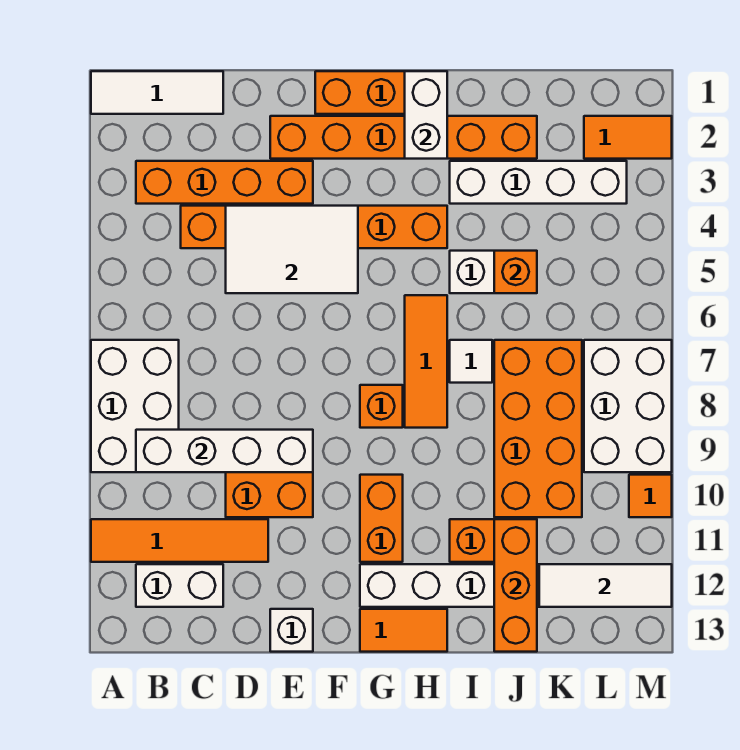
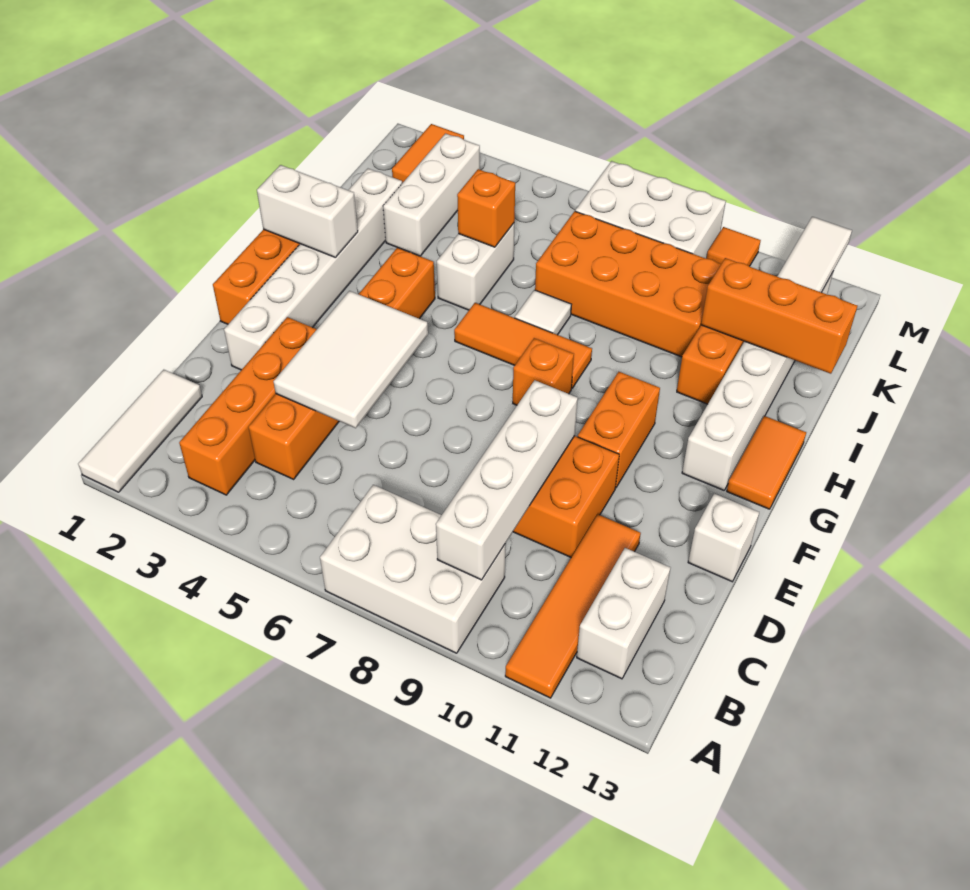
orange 1x6 brick [270,116,537,159] -> white 1x6 brick [224,169,402,370]
orange 1x2 brick [360,475,403,562] -> orange 1x2 brick turned to [578,372,660,488]
white 1x4 brick [450,161,627,204] -> white 1x3 brick [383,134,480,256]

